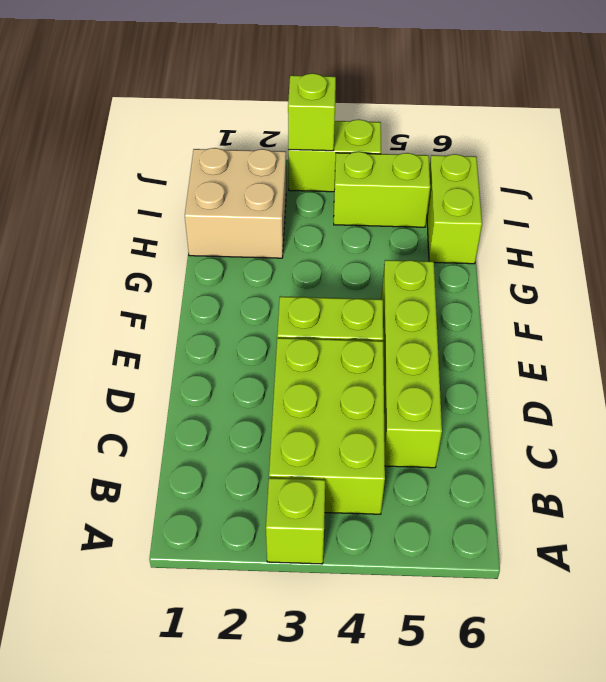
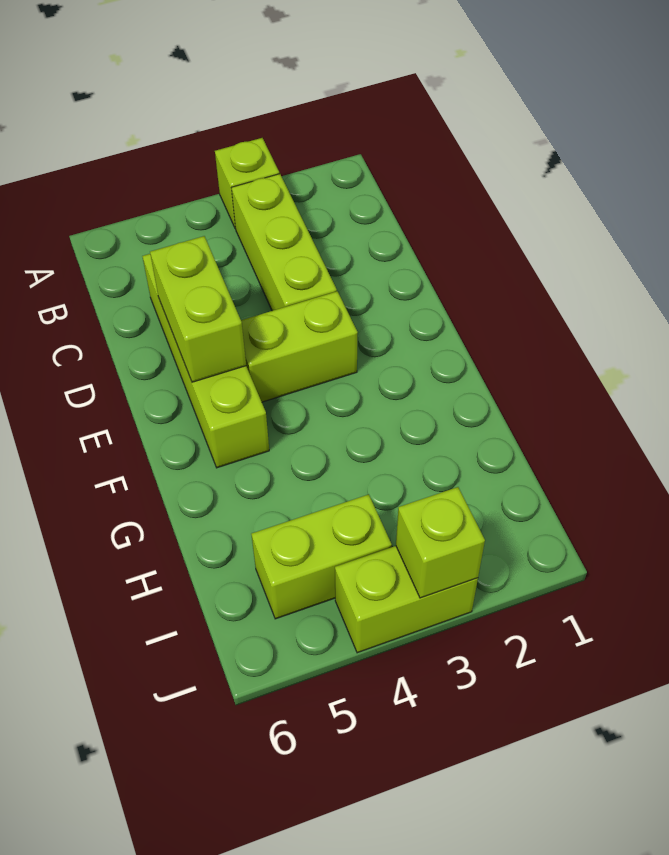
lime 2x3 brick [269,338,385,514] -> lime 1x3 brick [232,174,337,311]
tan 2x2 brick [185,148,286,258] -> none
lime 1x2 brick [427,154,482,264] -> lime 1x2 brick moved to [150,236,246,382]

